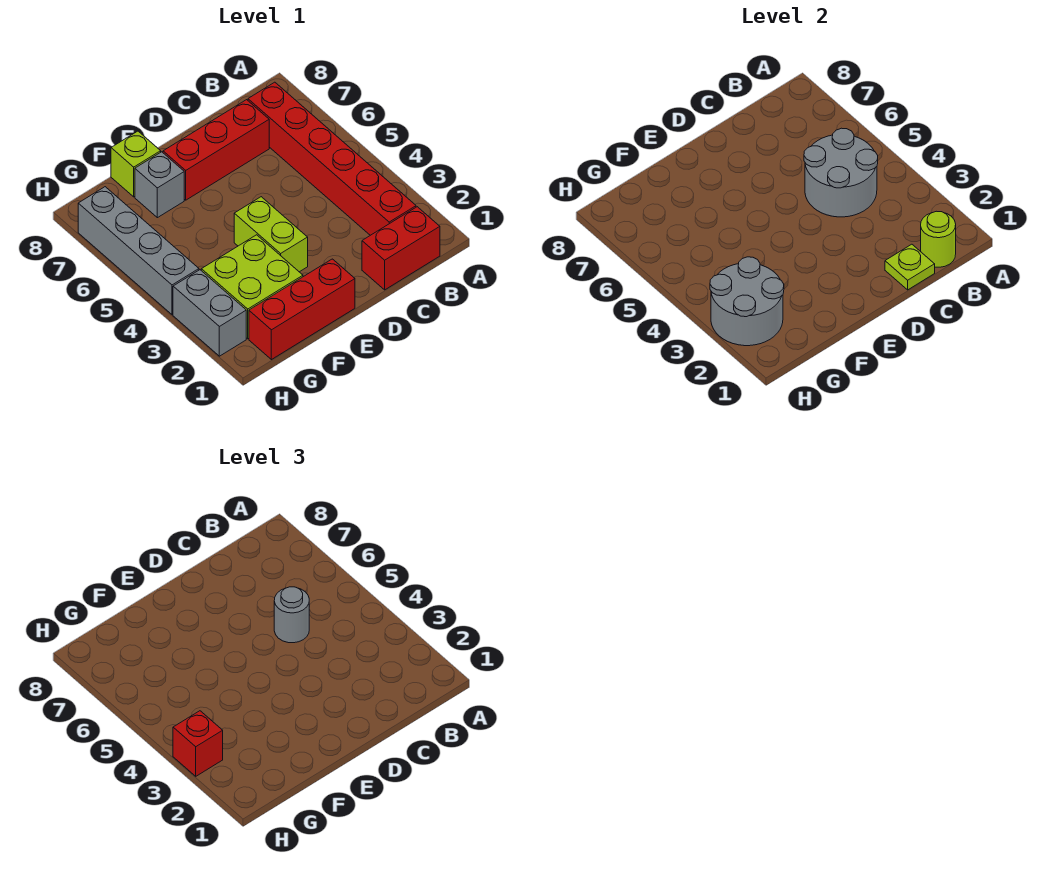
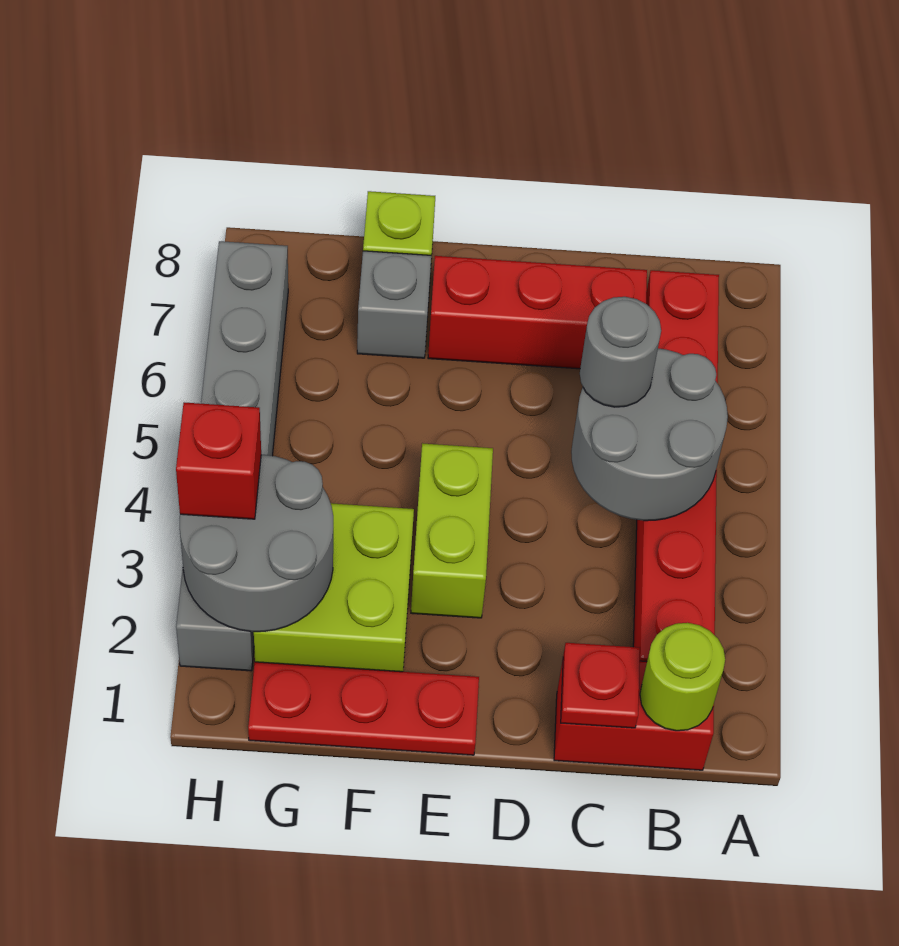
lime 1x1 plate [885,244,935,290] -> red 1x1 plate [561,643,640,728]
red 1x3 brick [249,259,355,360] -> red 1x3 plate [248,662,479,755]

